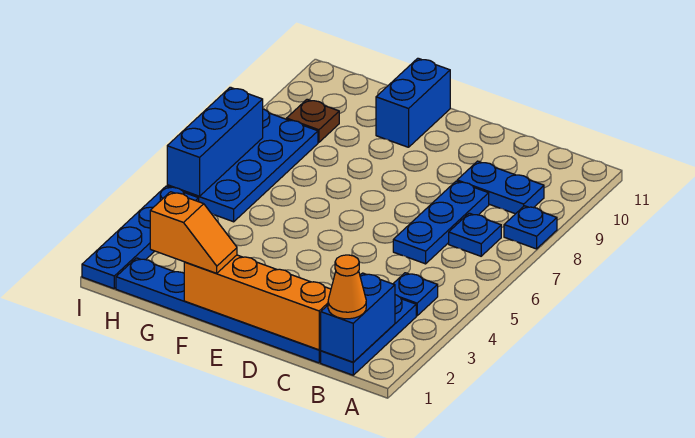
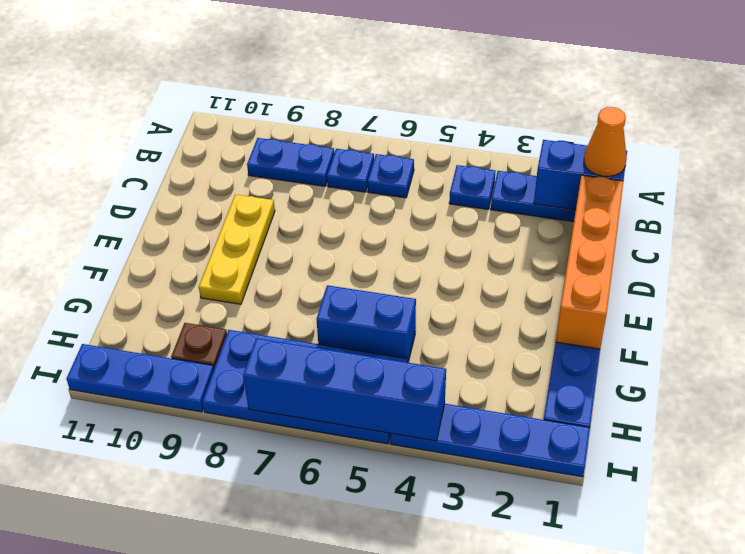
blue 1x1 plate [504,206,557,249] -> blue 1x1 plate moved to [368,154,414,198]
blue 1x2 plate [457,161,544,214] -> blue 1x2 plate turned to [247,138,334,186]
blue 1x3 plate [393,181,489,264] -> blue 1x3 plate moved to [67,344,214,412]
none -> yellow 1x3 plate [199,194,275,304]
orange 1x2 slope [150,192,237,273] -> none
blue 1x2 brick [376,58,450,147] -> blue 1x2 brick moved to [317,285,416,362]
blue 1x3 brick [167,87,263,196] -> blue 1x4 brick [243,338,446,441]

